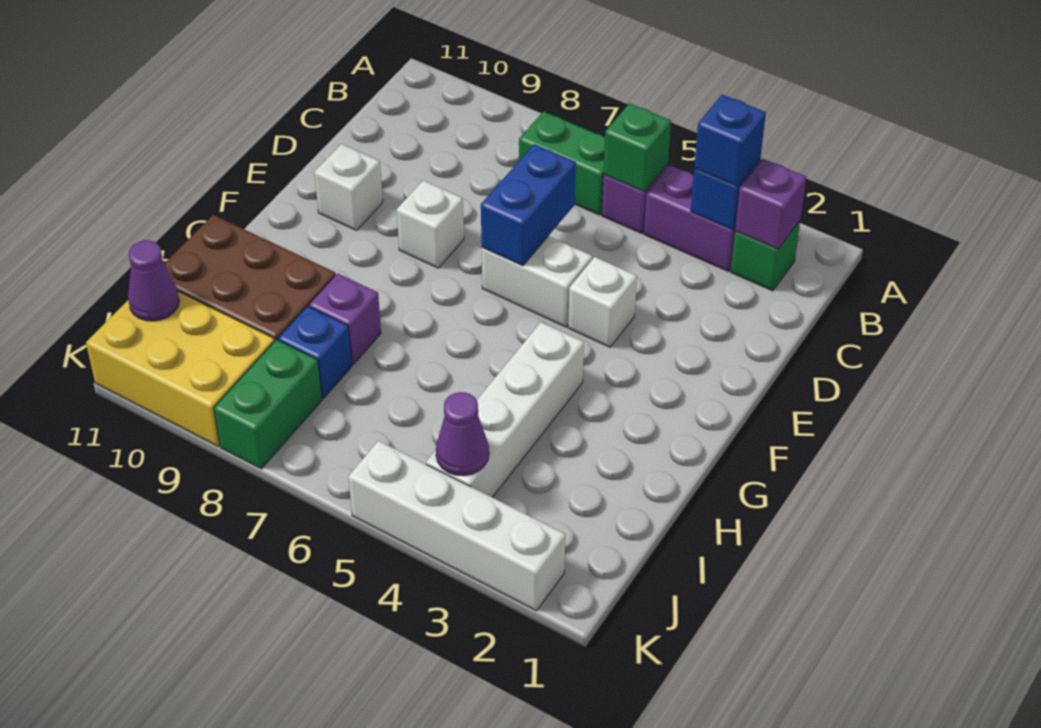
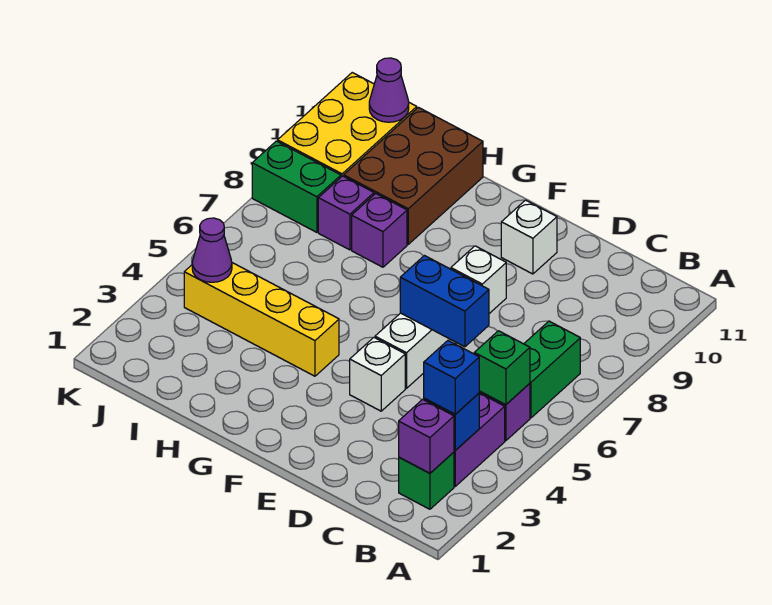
white 1x4 brick [426,322,584,497] -> yellow 1x4 brick [184,263,339,376]
blue 1x1 brick [278,306,352,398] -> purple 1x1 brick [318,176,374,250]
white 1x4 brick [348,441,565,611] -> none

